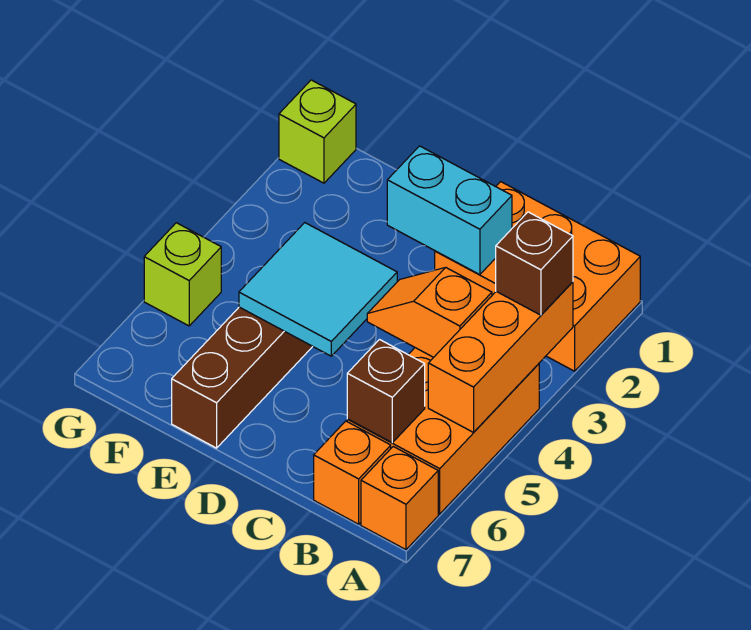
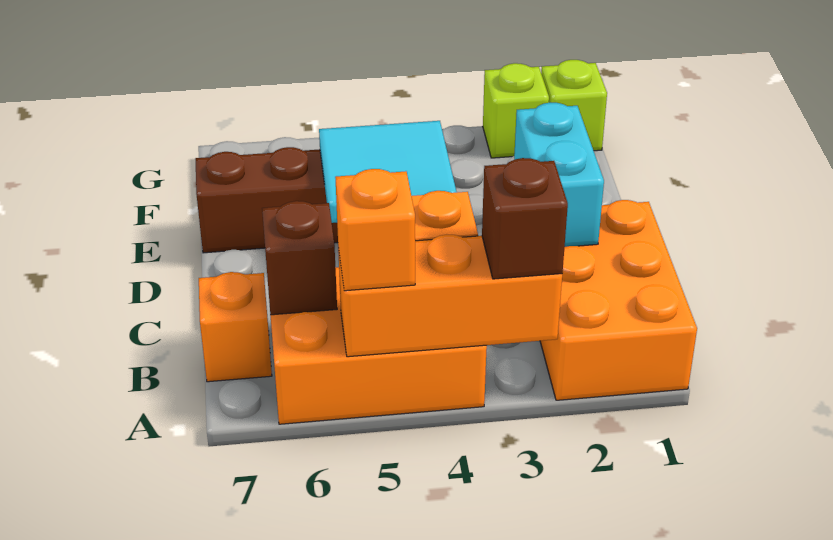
orange 1x1 brick [361,447,438,550] -> orange 1x1 brick moved to [335,169,415,291]
lime 1x1 brick [144,223,221,326] -> lime 1x1 brick moved to [483,63,549,158]

